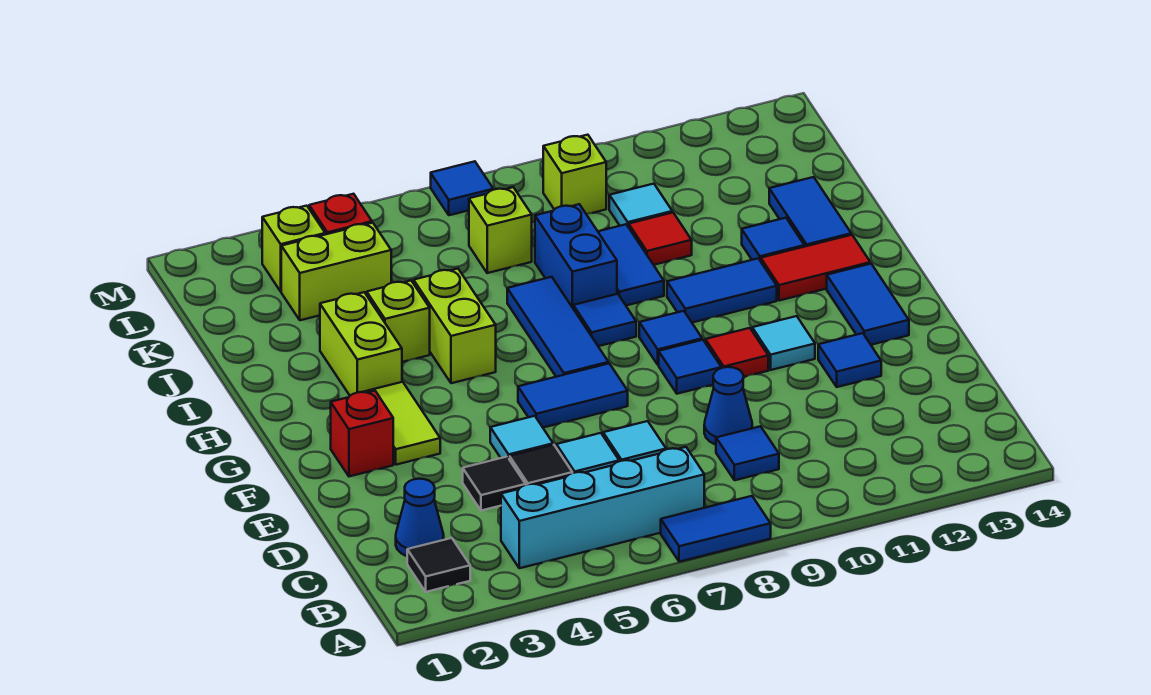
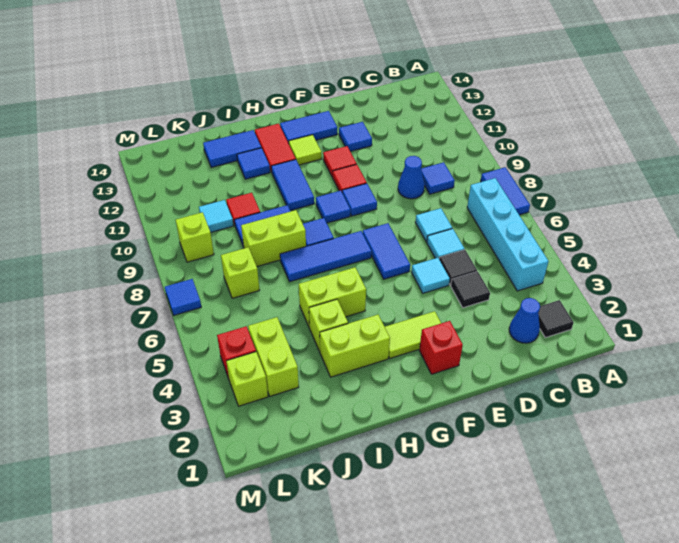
cyan 1x1 tile [752,316,815,370] -> red 1x1 tile [323,146,357,177]
none -> lime 1x1 tile [289,135,322,165]
blue 1x2 brick [535,204,617,308] -> lime 1x2 brick [241,210,306,266]

